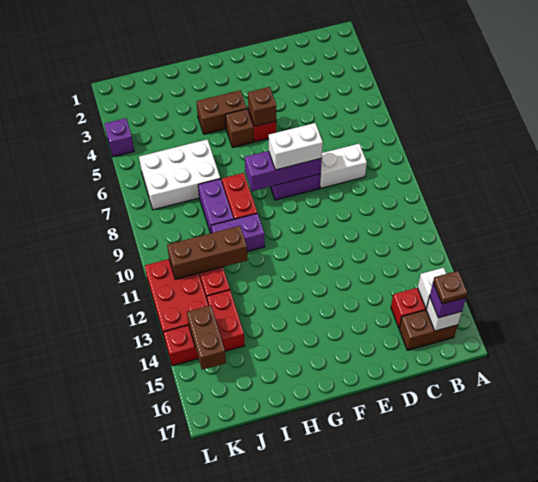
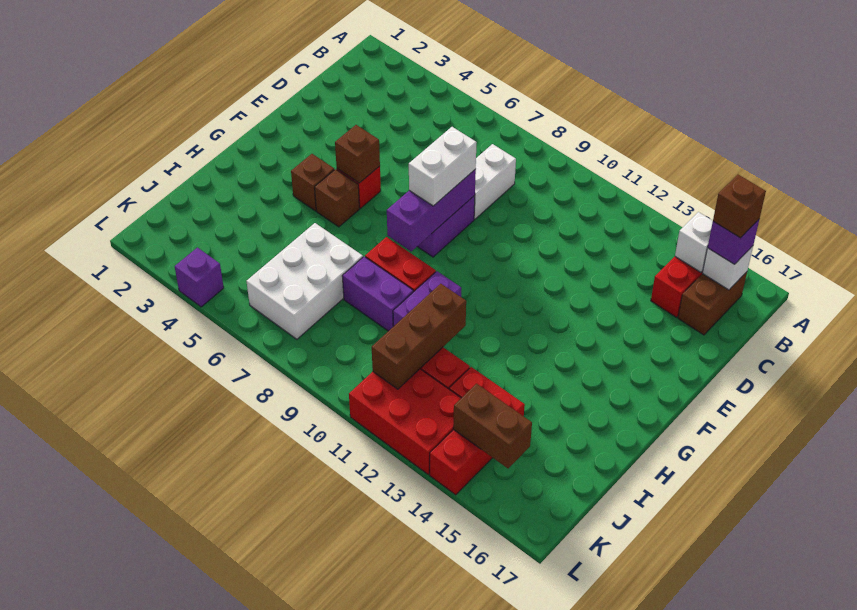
brown 1x1 plate [433,271,468,304] -> brown 1x1 brick [713,175,766,238]
brown 1x2 brick [196,90,247,134] -> brown 1x1 brick [291,154,334,211]

